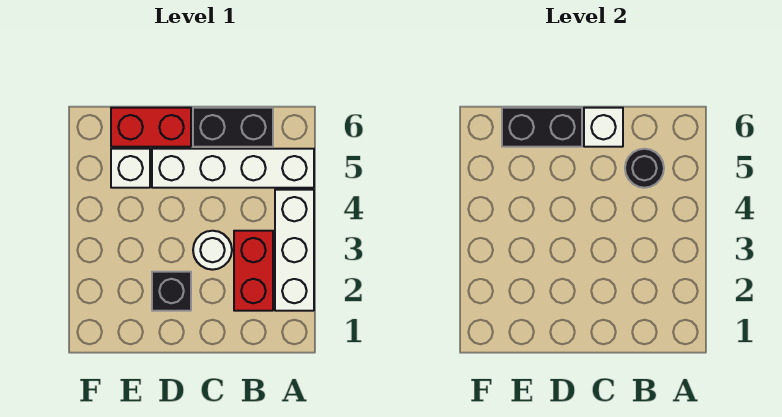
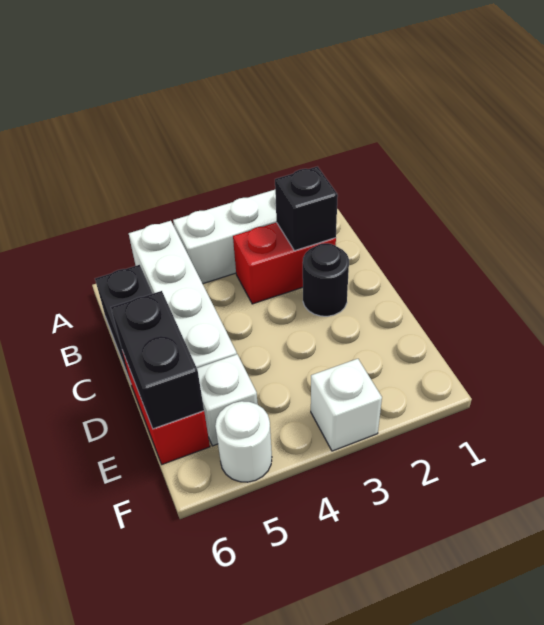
black 1x1 round brick [625,149,664,188] -> black 1x1 round brick moved to [303,243,349,316]
white 1x1 round brick [193,231,232,270] -> white 1x1 round brick moved to [215,401,272,482]
white 1x1 brick [584,108,623,147] -> white 1x1 brick moved to [311,359,382,451]
black 1x1 brick [152,272,191,311] -> black 1x1 brick moved to [275,167,338,251]

